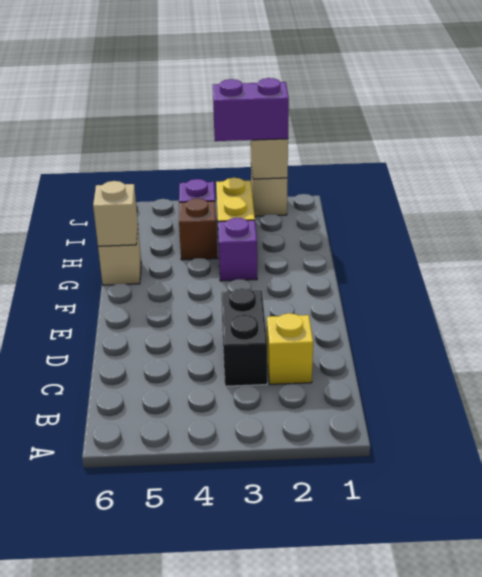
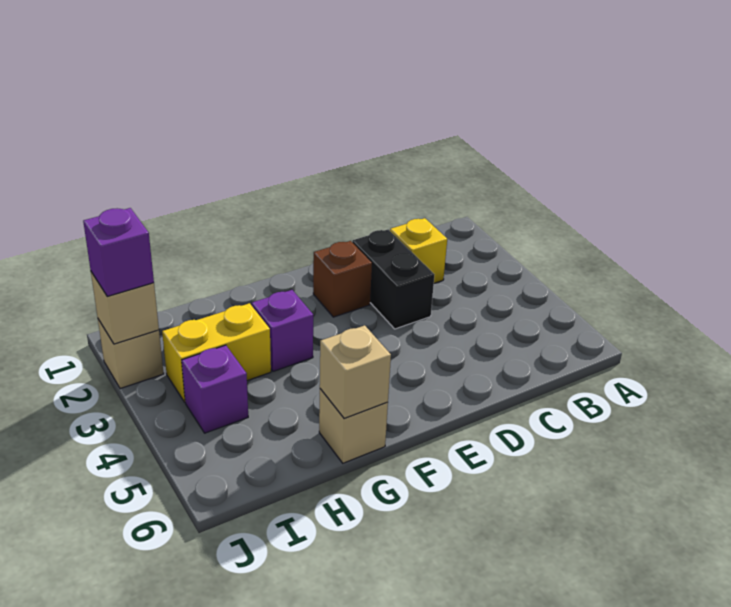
black 1x2 brick [221,288,267,386] -> black 1x2 brick turned to [352,229,435,329]
brown 1x1 brick [179,198,217,260] -> brown 1x1 brick moved to [313,241,372,317]
purple 1x2 brick [213,78,289,141] -> purple 1x1 brick [83,208,154,296]

